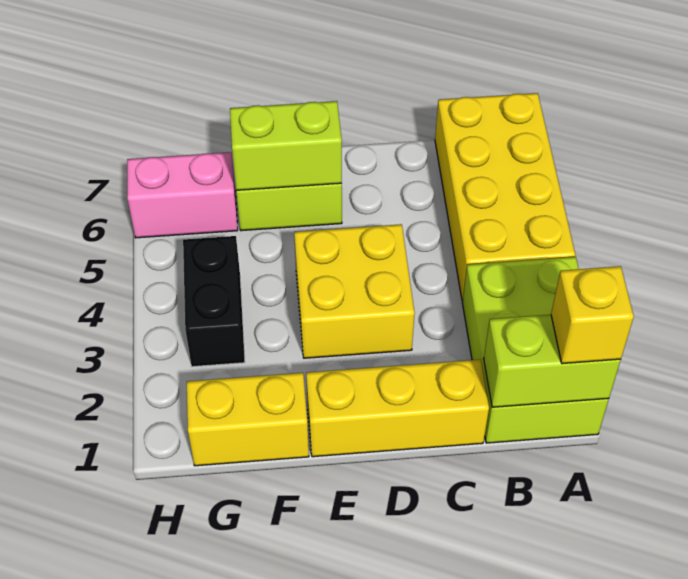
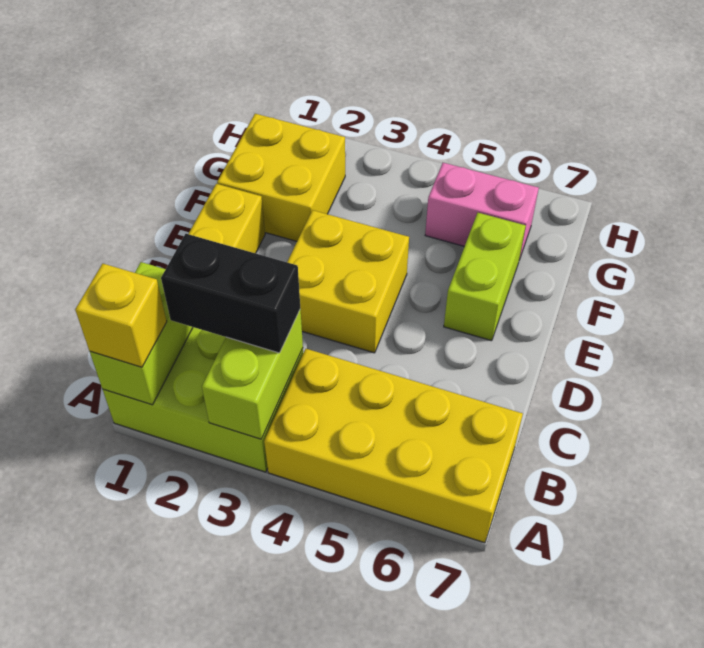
lime 1x2 brick [230,101,342,190] -> lime 1x2 brick moved to [202,309,303,439]
yellow 1x2 brick [187,373,309,466] -> yellow 2x2 brick [217,114,345,241]
black 1x2 brick [183,236,245,367] -> black 1x2 brick moved to [161,234,300,353]
pink 1x2 brick [127,152,238,238] -> pink 1x2 brick turned to [425,163,539,260]

